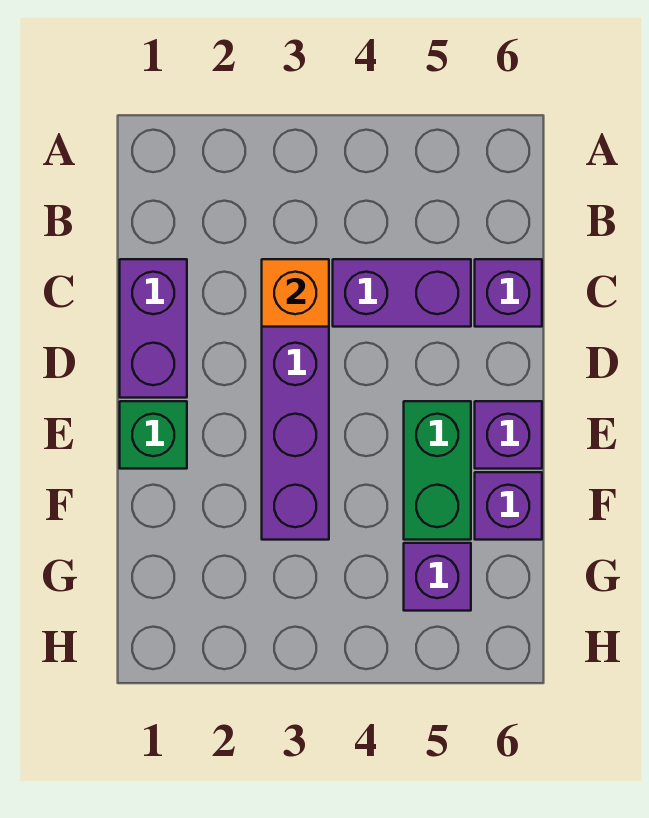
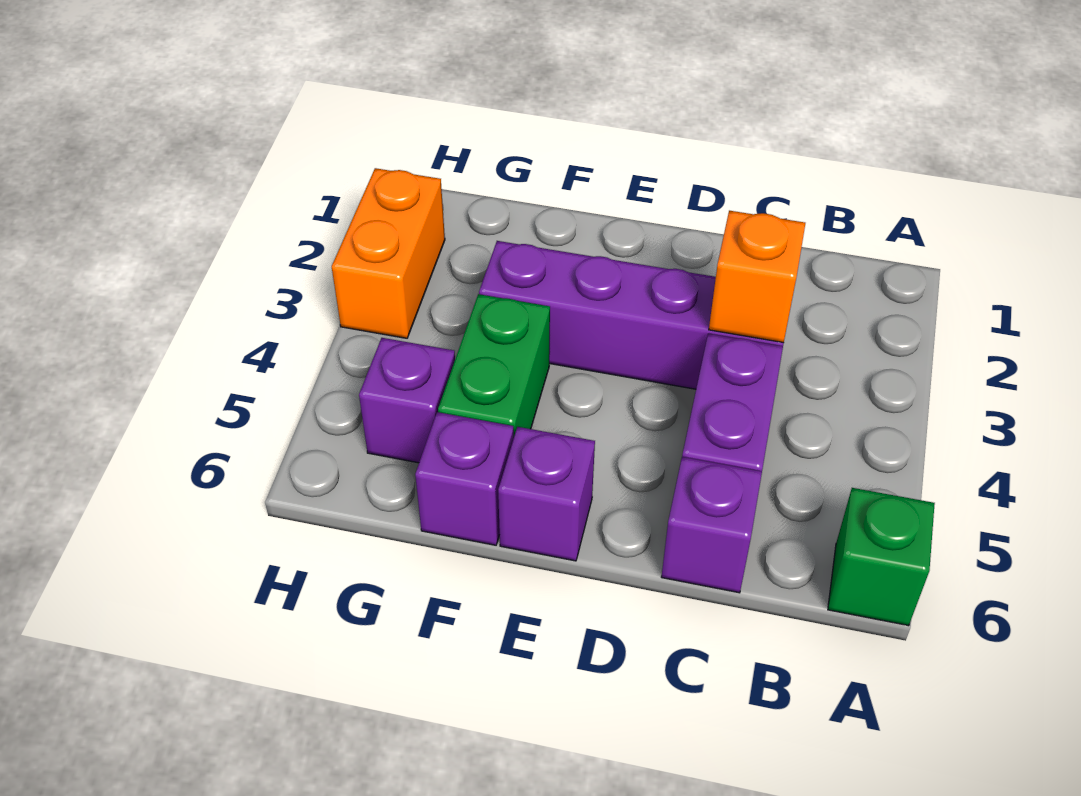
purple 1x2 brick [120,259,187,398] -> none
green 1x1 brick [120,401,187,469] -> green 1x1 brick moved to [828,488,935,626]
green 1x2 brick [404,401,471,540] -> green 1x2 brick turned to [438,294,550,436]
none -> orange 1x2 brick [332,168,445,338]

